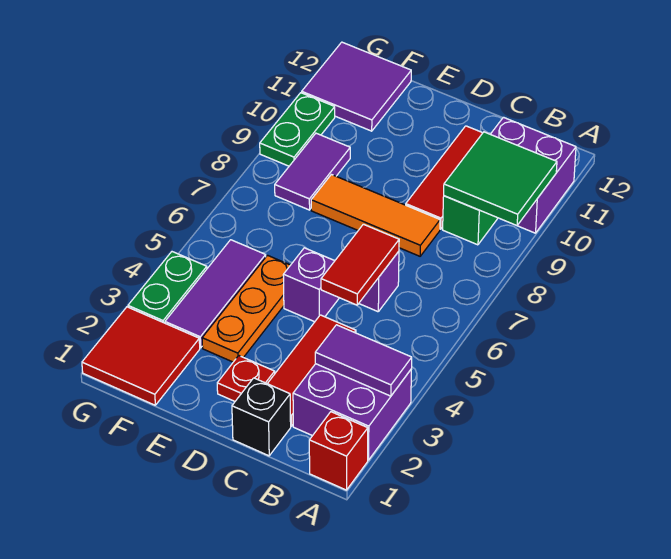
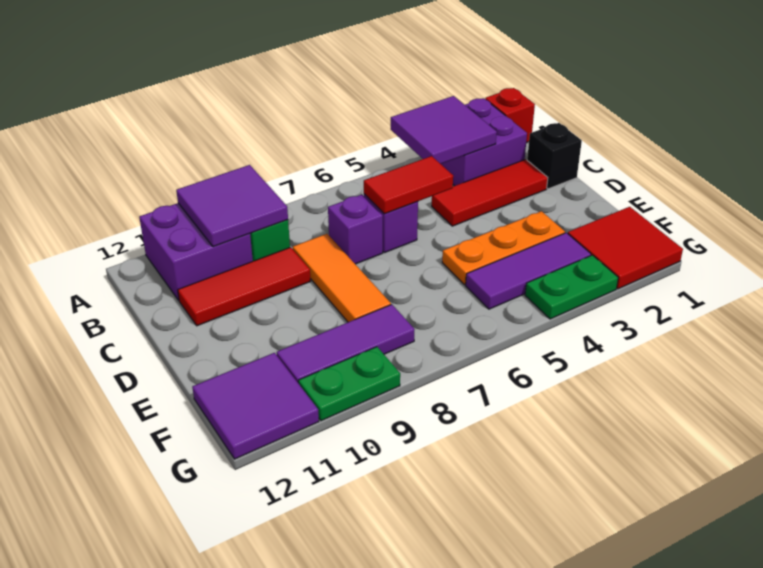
purple 1x2 tile [315,325,412,396] -> purple 2x2 tile [391,96,497,164]
green 2x2 tile [444,132,557,226] -> purple 2x2 tile [176,165,288,247]
red 1x1 plate [217,356,275,401] -> none
purple 1x1 brick [283,248,339,322] -> purple 1x1 brick moved to [328,195,383,264]
purple 1x2 tile [275,133,350,210] -> purple 1x3 tile [277,304,415,384]

